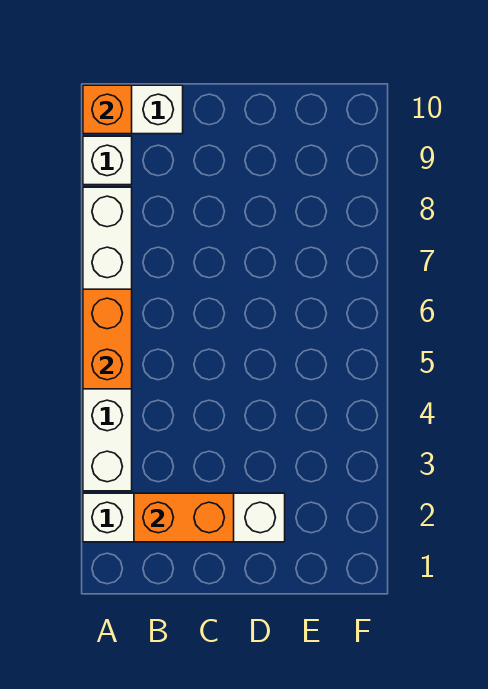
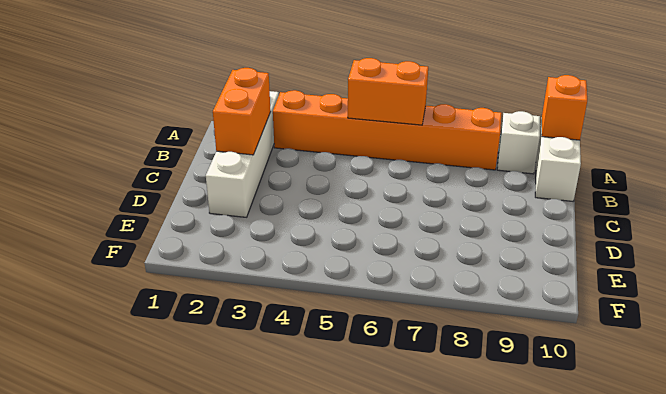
white 1x6 brick [83,187,132,491] -> orange 1x6 brick [273,90,502,170]

